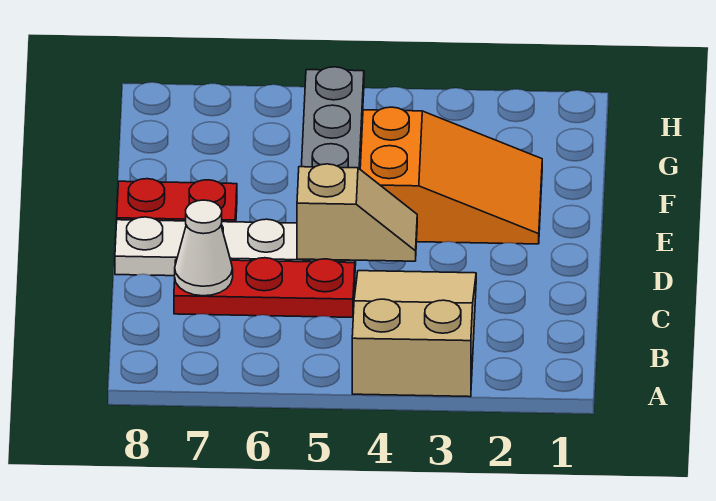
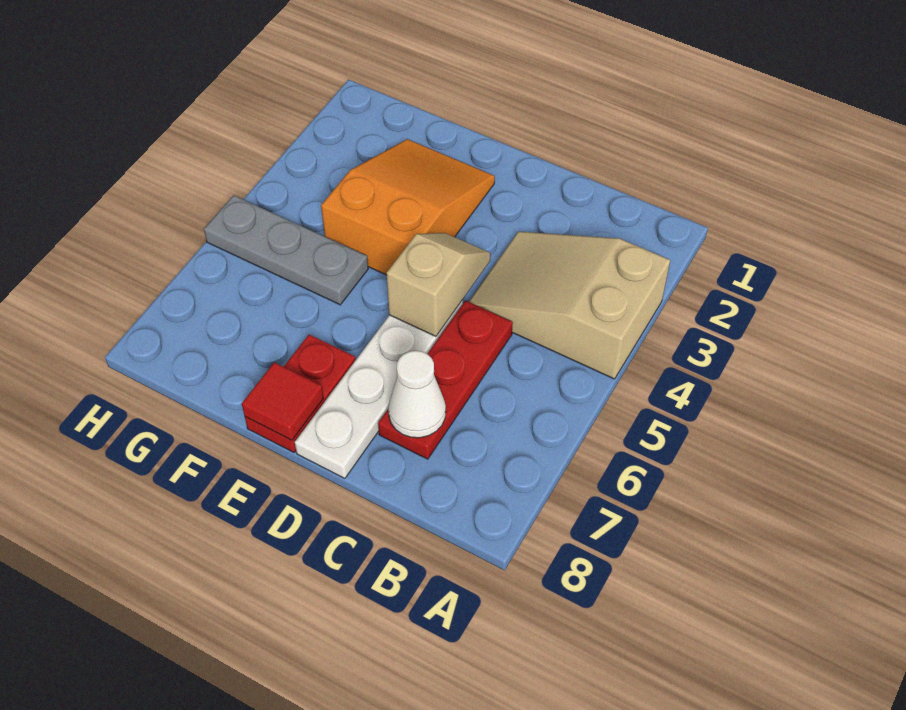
none -> red 1x1 tile [242,362,323,440]

